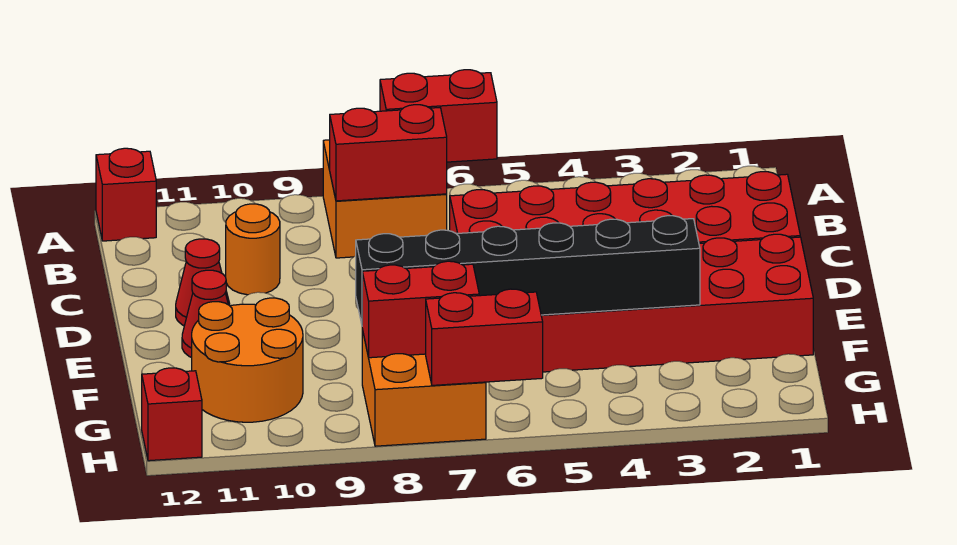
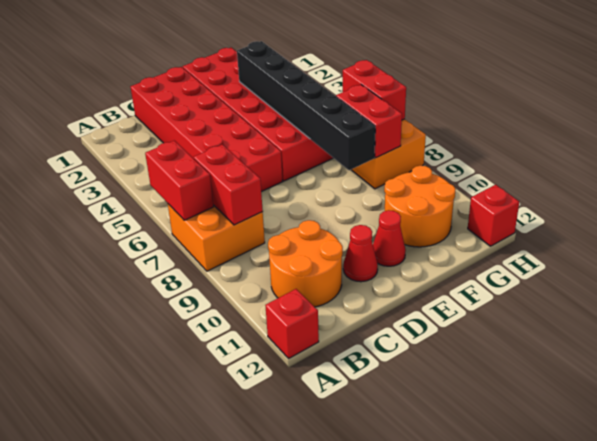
orange 1x1 round brick [226,204,280,295] -> orange 2x2 round brick [268,220,343,307]

